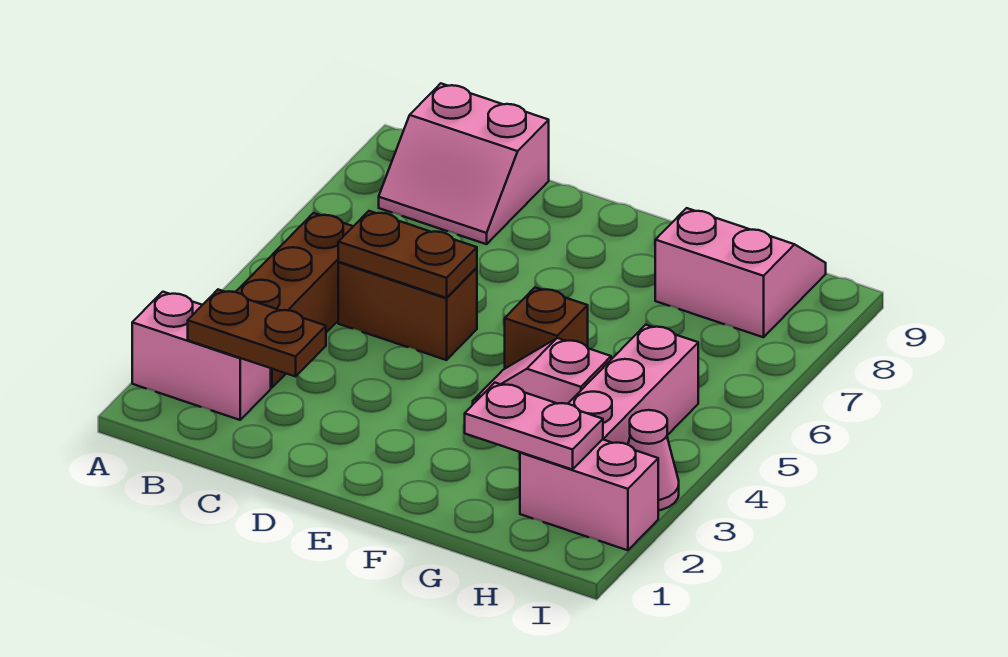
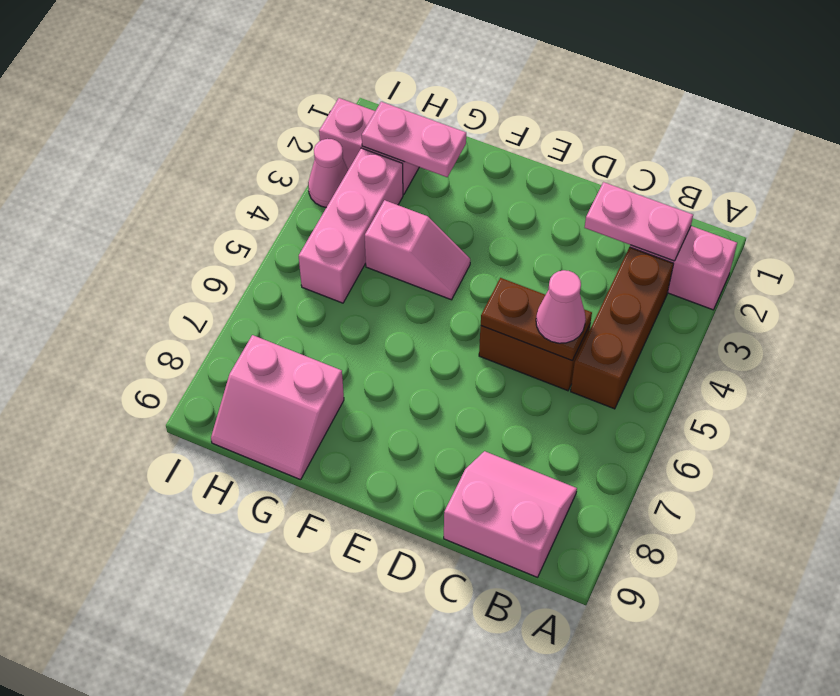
brown 1x2 plate [188,290,326,376] -> pink 1x2 plate [585,182,693,261]
none -> pink 1x1 cone [536,270,586,343]
brown 1x1 brick [505,288,588,368] -> none

